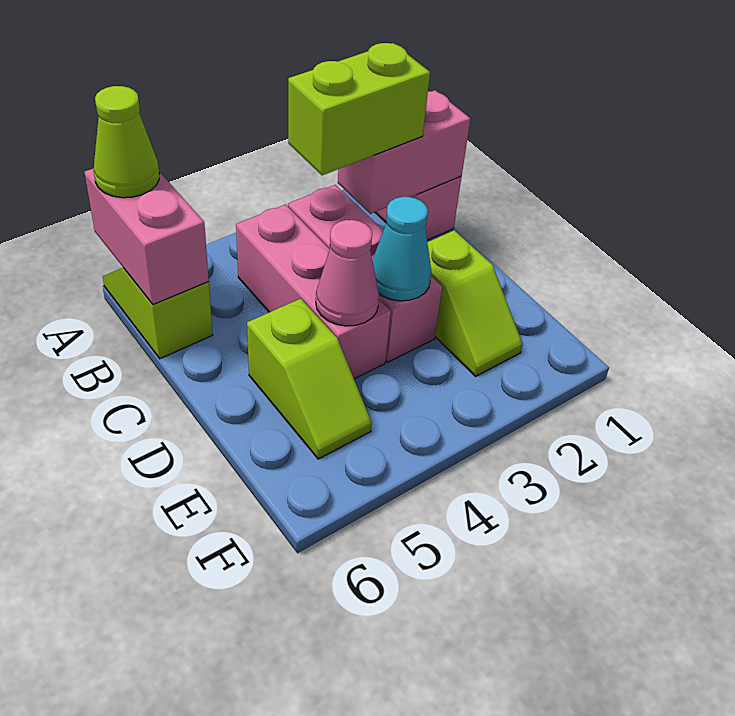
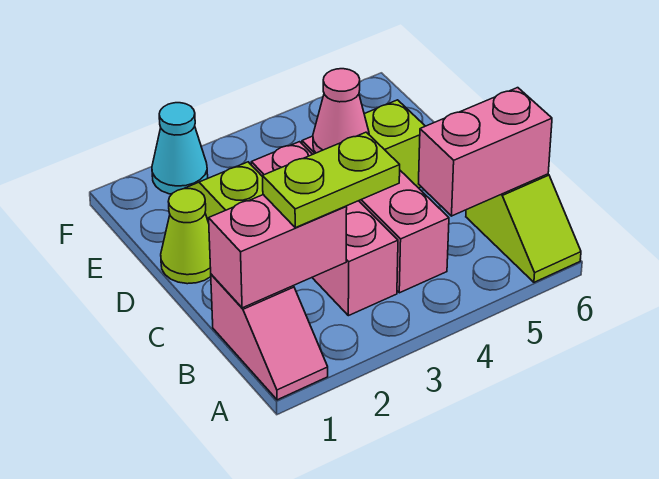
pink 1x2 brick [85,168,209,305] -> pink 1x2 brick turned to [419,88,552,216]
lime 1x1 cone [94,86,159,198] -> lime 1x1 cone moved to [161,189,211,284]
lime 1x2 brick [288,43,430,175] -> lime 1x2 plate [263,132,400,228]
cyan 1x1 cone [372,197,431,301] -> cyan 1x1 cone moved to [152,103,208,194]

